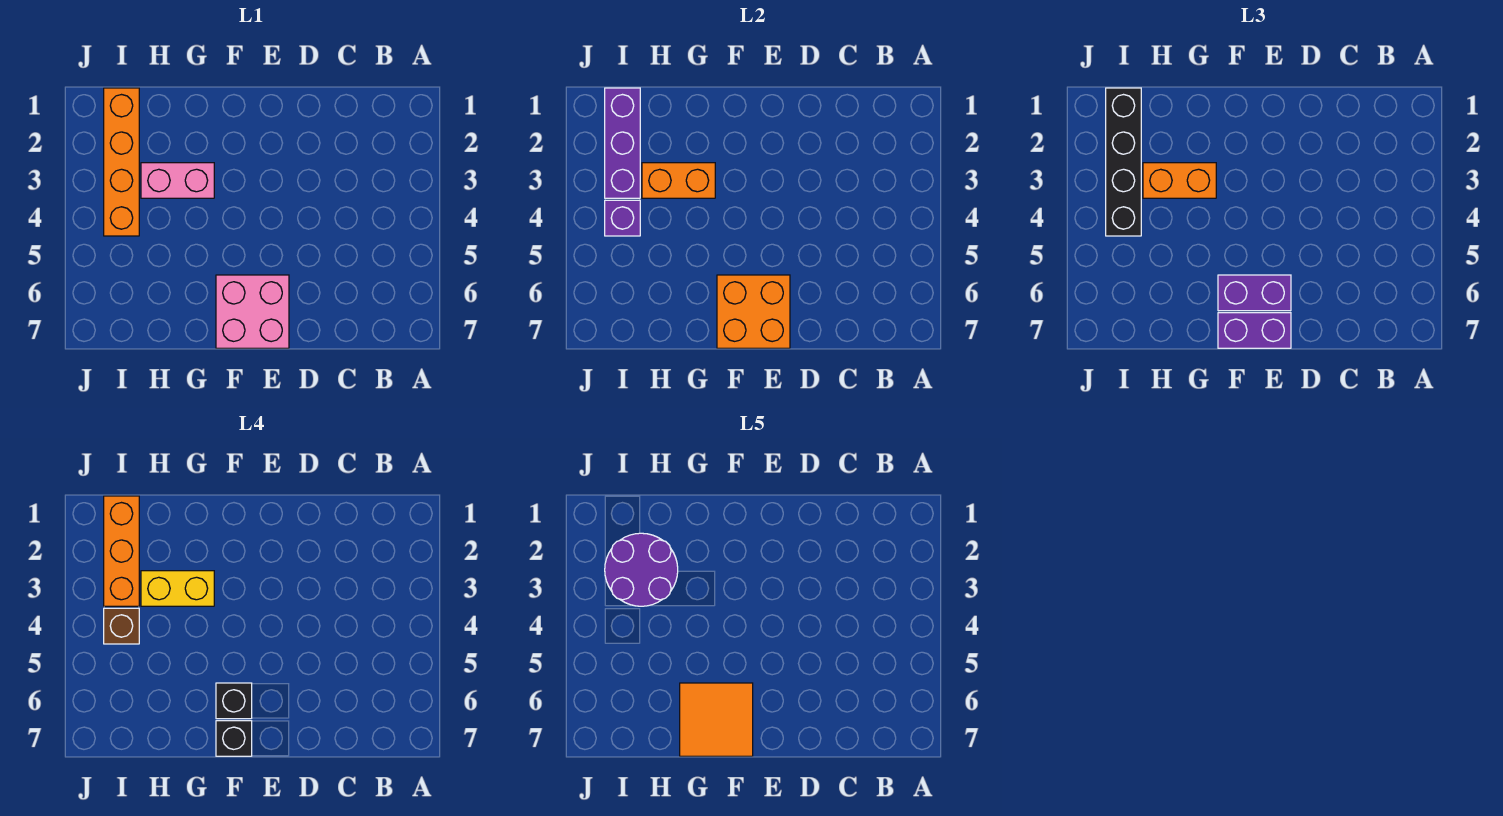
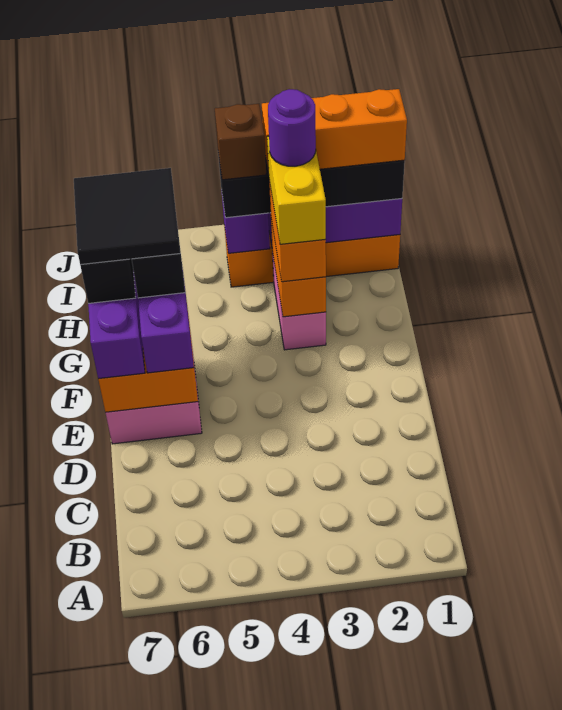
orange 2x2 tile [680,683,753,756] -> black 2x2 tile [74,168,180,265]
purple 2x2 round brick [605,533,678,606] -> purple 1x1 round brick [268,89,316,166]

